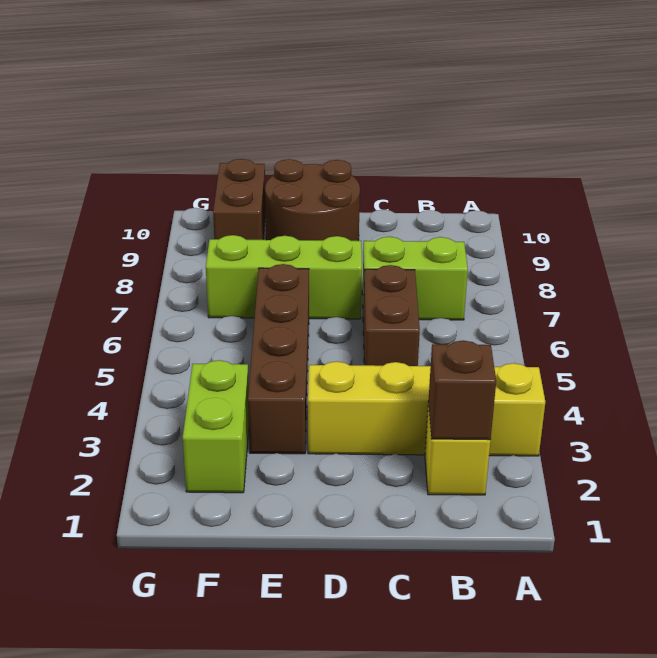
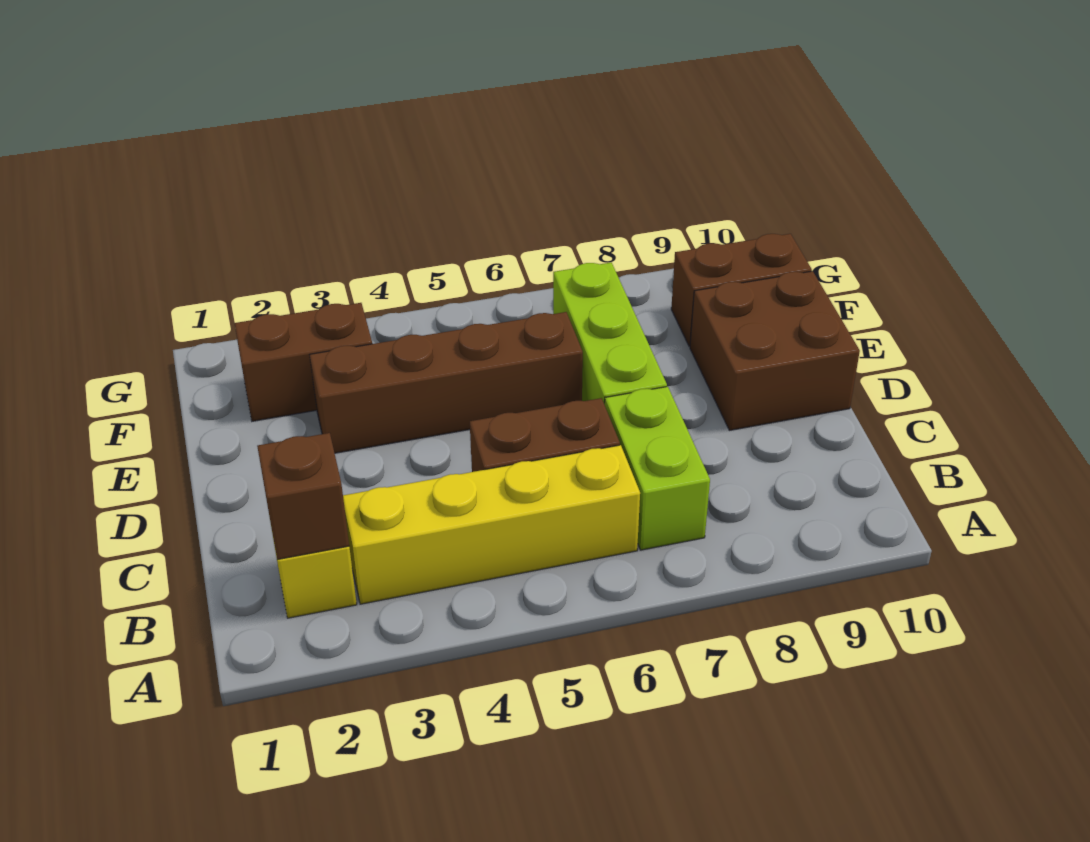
yellow 1x4 brick [308,361,545,456] -> yellow 1x4 brick turned to [343,445,640,604]
brown 2x2 round brick [265,159,360,241] -> brown 2x2 brick [690,271,860,430]
lime 1x2 brick [183,360,249,493] -> brown 1x2 brick [234,303,372,421]

